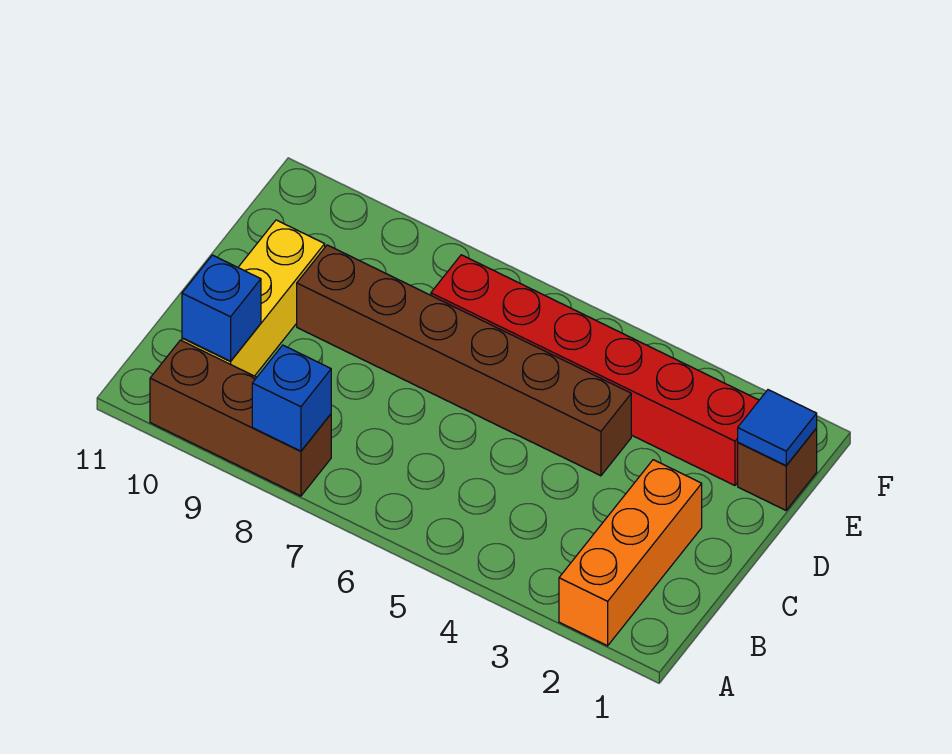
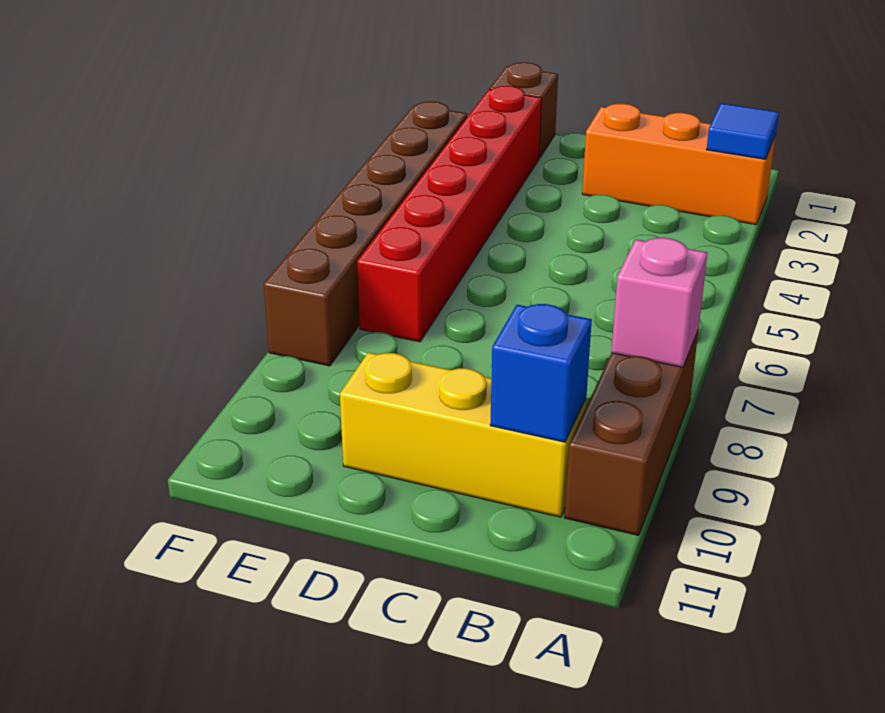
blue 1x1 brick [252,345,331,451] -> pink 1x1 brick [611,238,707,367]
brown 1x6 brick [297,245,631,476] -> brown 1x6 brick moved to [264,102,467,366]
blue 1x1 tile [738,390,817,465] -> blue 1x1 tile moved to [707,103,779,159]

